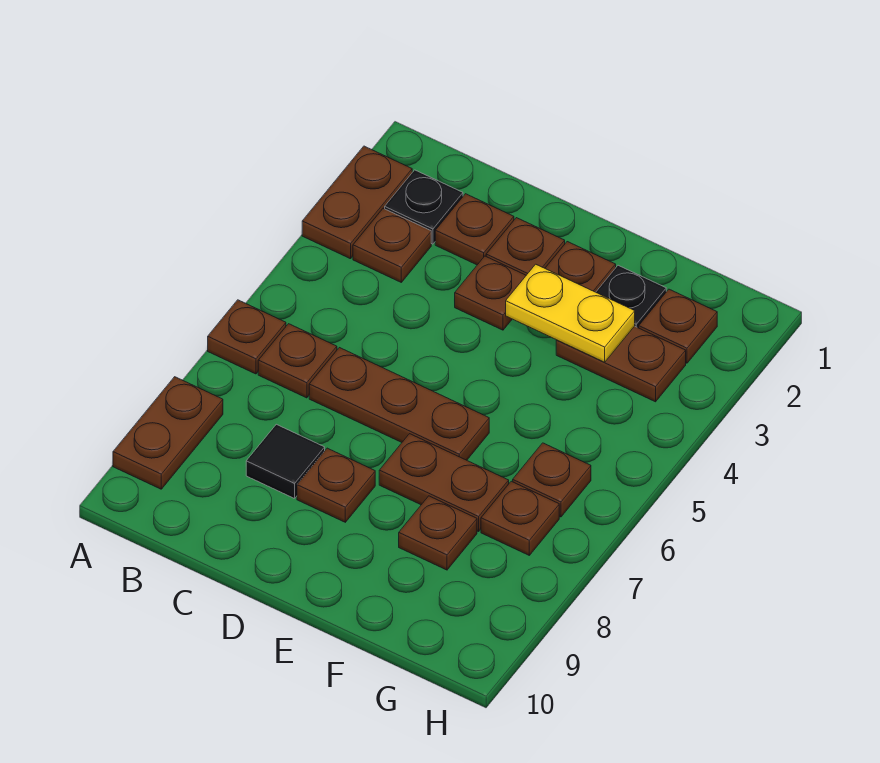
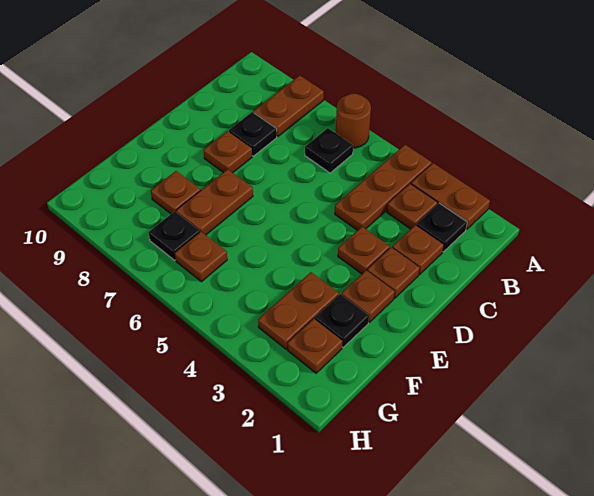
brown 1x1 plate [208,300,286,374] -> brown 1x1 round brick [336,94,371,148]
brown 1x2 plate [113,377,223,489] -> brown 1x2 plate turned to [254,75,324,137]
brown 1x1 plate [258,324,337,398] -> black 1x1 plate [305,128,353,173]
brown 1x3 plate [309,348,489,460] -> brown 1x3 plate moved to [335,145,432,230]
black 1x1 tile [246,424,325,499] -> black 1x1 plate [229,112,277,156]
yellow 1x2 plate [506,264,635,362] -> none
brown 1x1 plate [481,481,559,555] -> black 1x1 plate [149,211,200,260]

